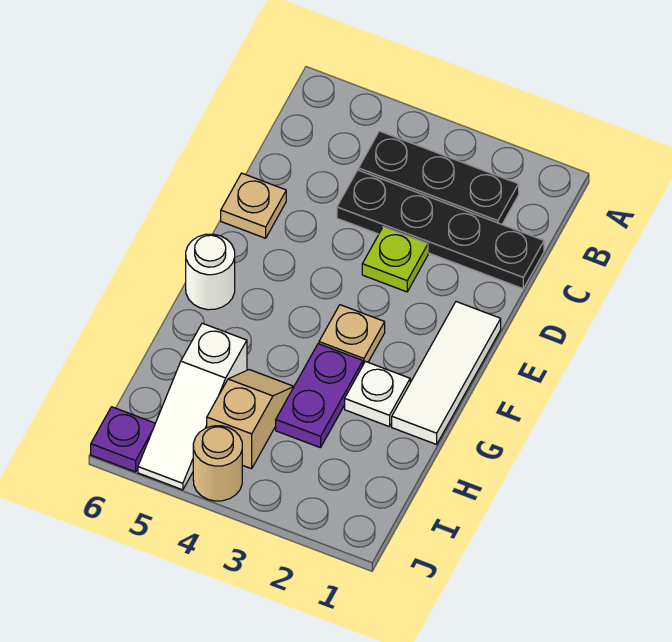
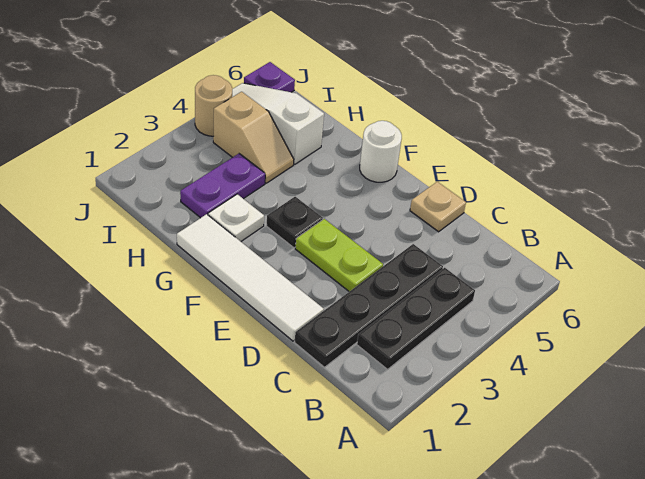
lime 1x1 plate [362,227,428,292] -> lime 1x2 plate [295,219,383,292]
white 1x3 tile [392,302,501,444] -> white 1x4 tile [177,214,324,341]
tan 1x1 plate [319,305,385,364] -> black 1x1 plate [267,197,323,248]
purple 1x2 plate [276,344,363,448] -> purple 1x2 plate turned to [180,154,265,218]

